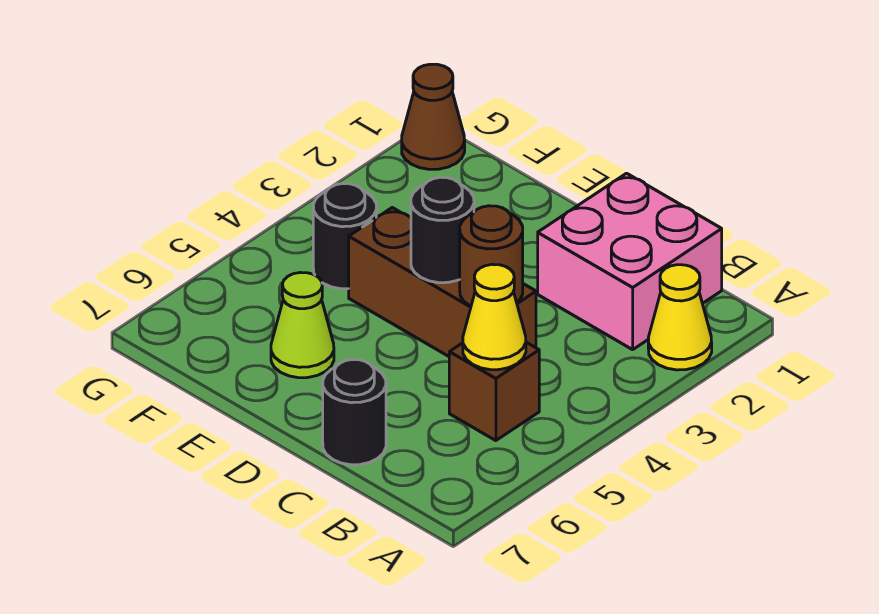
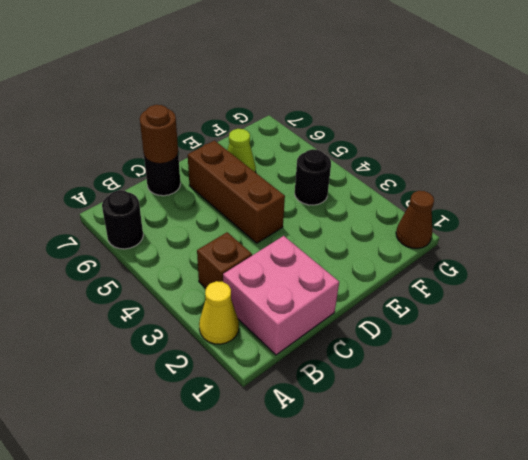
brown 1x1 brick [449,342,539,441] -> brown 1x1 brick moved to [197,232,252,288]
yellow 1x1 cone [463,264,526,370] -> none
brown 1x3 brick [349,208,536,356] -> brown 1x3 brick turned to [188,141,285,243]
brown 1x1 round brick [460,206,523,306] -> brown 1x1 round brick moved to [140,105,178,164]
black 1x1 round brick [411,177,474,283] -> black 1x1 round brick moved to [102,190,143,249]

